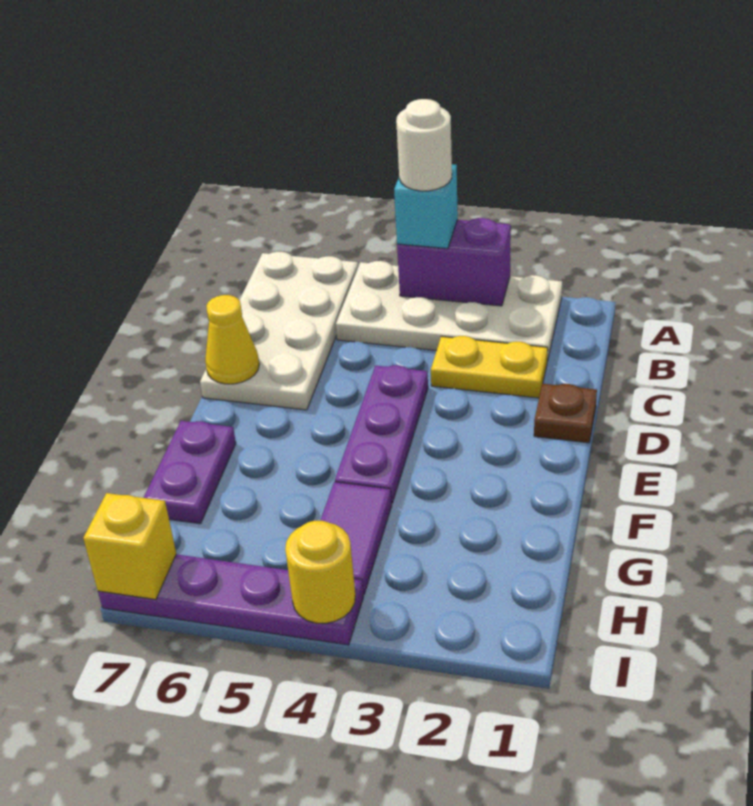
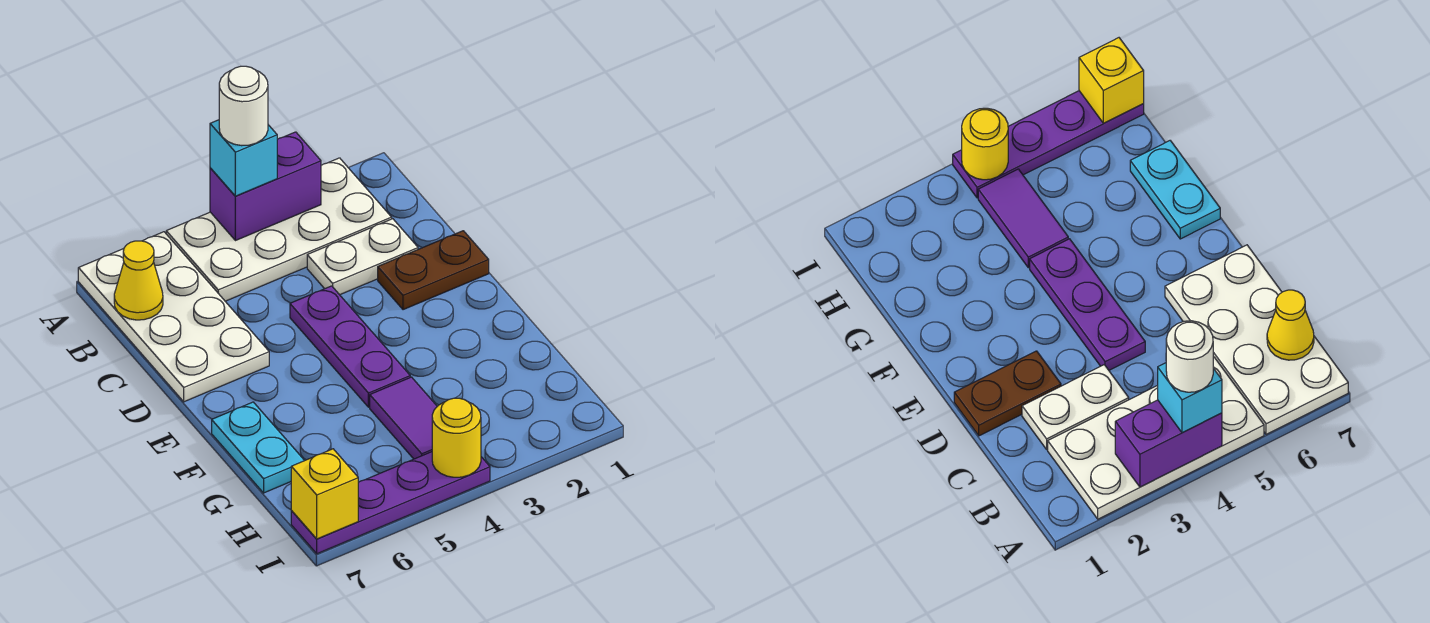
yellow 1x2 plate [431,336,548,398] -> white 1x2 plate [307,219,418,295]
brown 1x1 plate [534,384,597,443] -> brown 1x2 plate [378,231,489,310]
yellow 1x1 cone [205,295,259,384] -> yellow 1x1 cone moved to [114,241,163,320]
purple 1x2 plate [144,421,236,524] -> cyan 1x2 plate [212,402,305,493]

